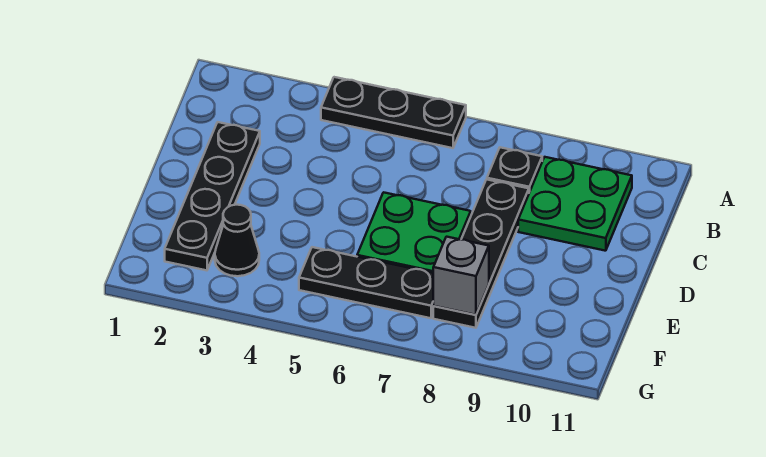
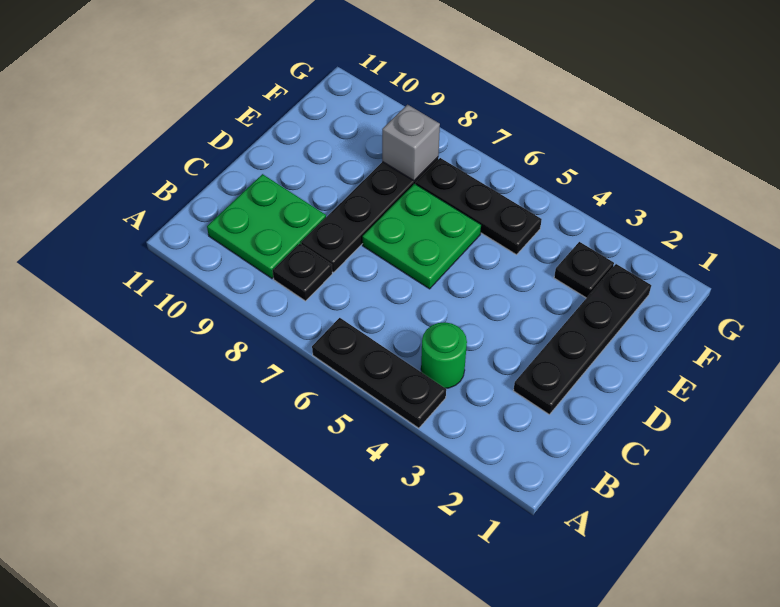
none -> green 1x1 round brick [421,322,467,388]
black 1x1 cone [215,205,259,276] -> black 1x1 plate [554,242,614,298]

